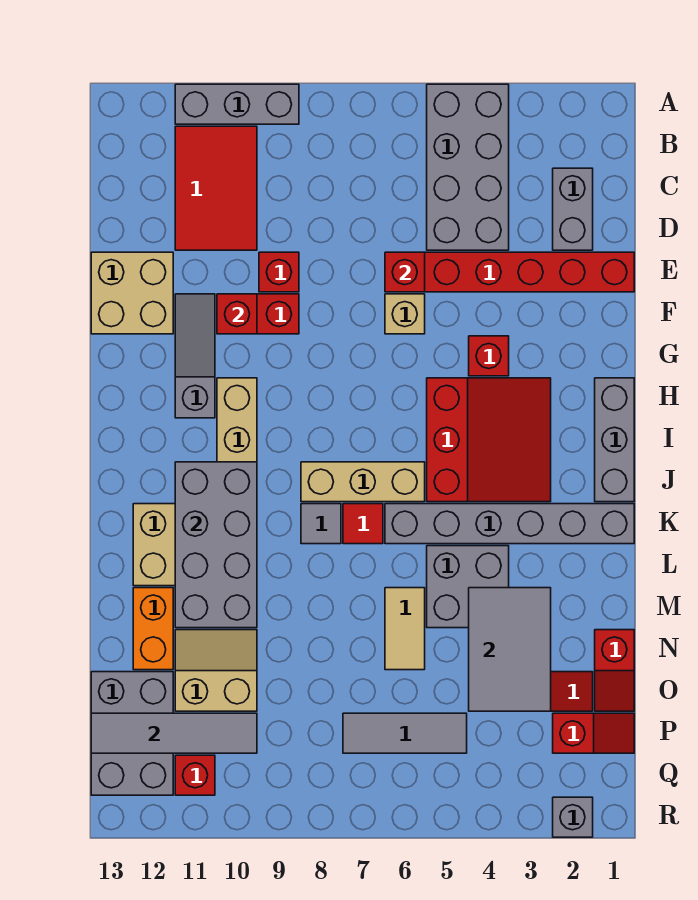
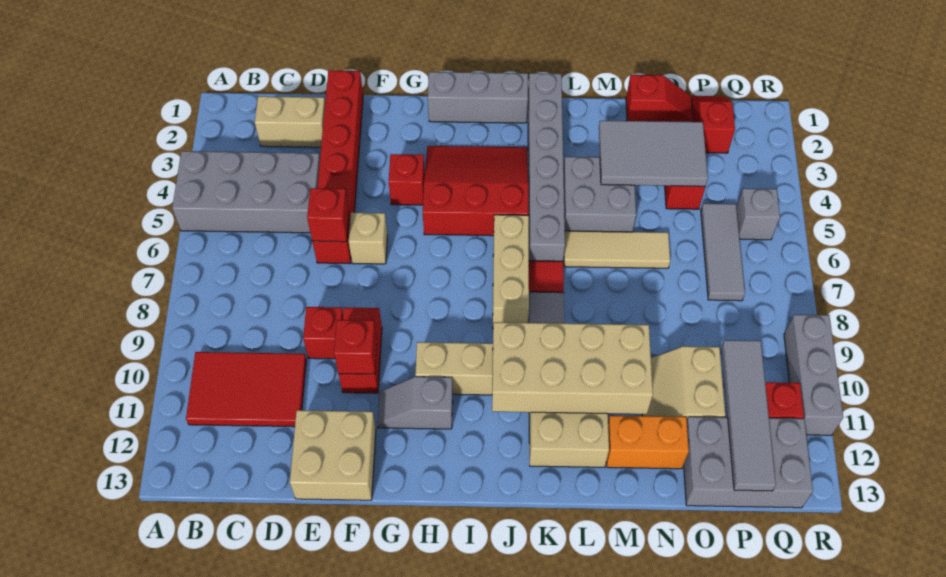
grey 1x3 brick [175,84,299,124] -> grey 1x3 brick moved to [784,315,843,435]
grey 1x2 brick [553,168,593,250] -> tan 1x2 brick [255,96,325,147]
grey 1x3 slope [175,294,215,418] -> grey 1x2 slope [377,377,453,429]
grey 2x4 brick [175,462,257,628] -> tan 2x4 brick [492,322,653,414]
tan 1x2 tile [385,588,425,670] -> tan 1x3 tile [564,231,670,268]
grey 1x1 brick [553,797,593,837] -> grey 1x1 brick moved to [736,188,780,240]

